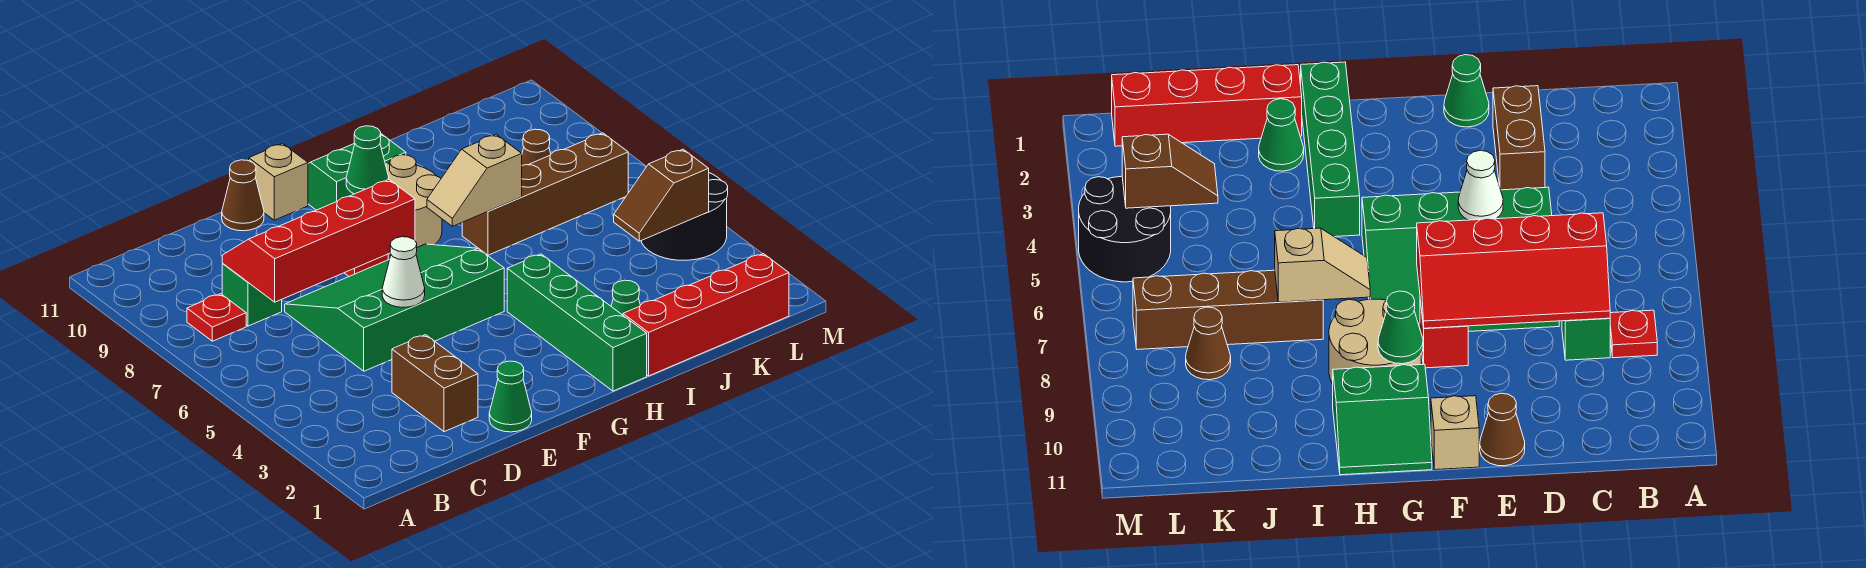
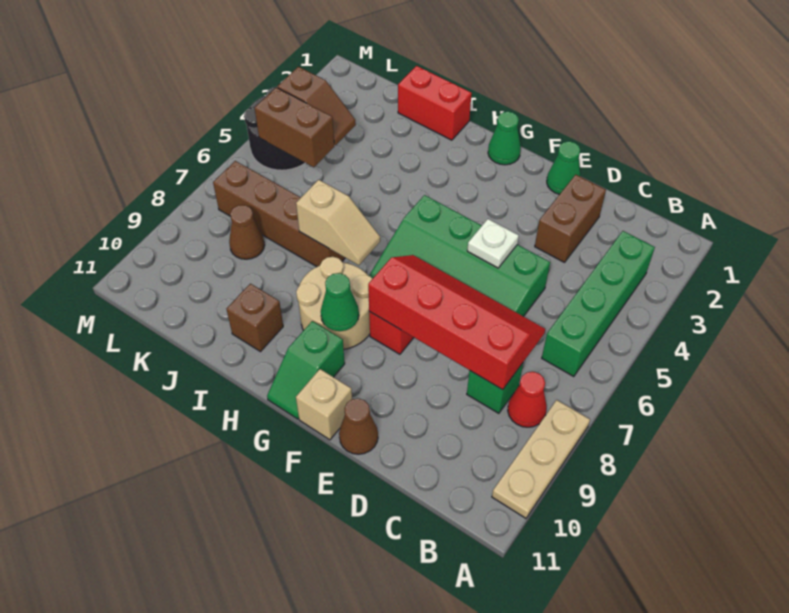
none -> tan 1x3 plate [492,400,590,518]
red 1x1 plate [187,294,246,341] -> red 1x1 cone [508,372,547,427]
red 2x4 slope [222,180,415,302] -> red 2x4 slope turned to [368,255,545,390]
white 1x1 cone [382,237,425,307] -> white 1x1 plate [467,219,519,268]
green 2x2 slope [308,134,406,210] -> green 1x2 slope [267,321,345,419]
green 1x4 brick [507,254,647,391] -> green 1x4 brick moved to [542,231,655,377]
red 1x4 brick [623,254,789,376] -> red 1x2 brick [398,66,472,140]
green 1x1 cone [611,280,640,315] -> green 1x1 cone moved to [488,112,521,165]
none -> brown 1x1 brick [226,284,283,352]
none -> brown 1x2 brick [255,87,335,167]

